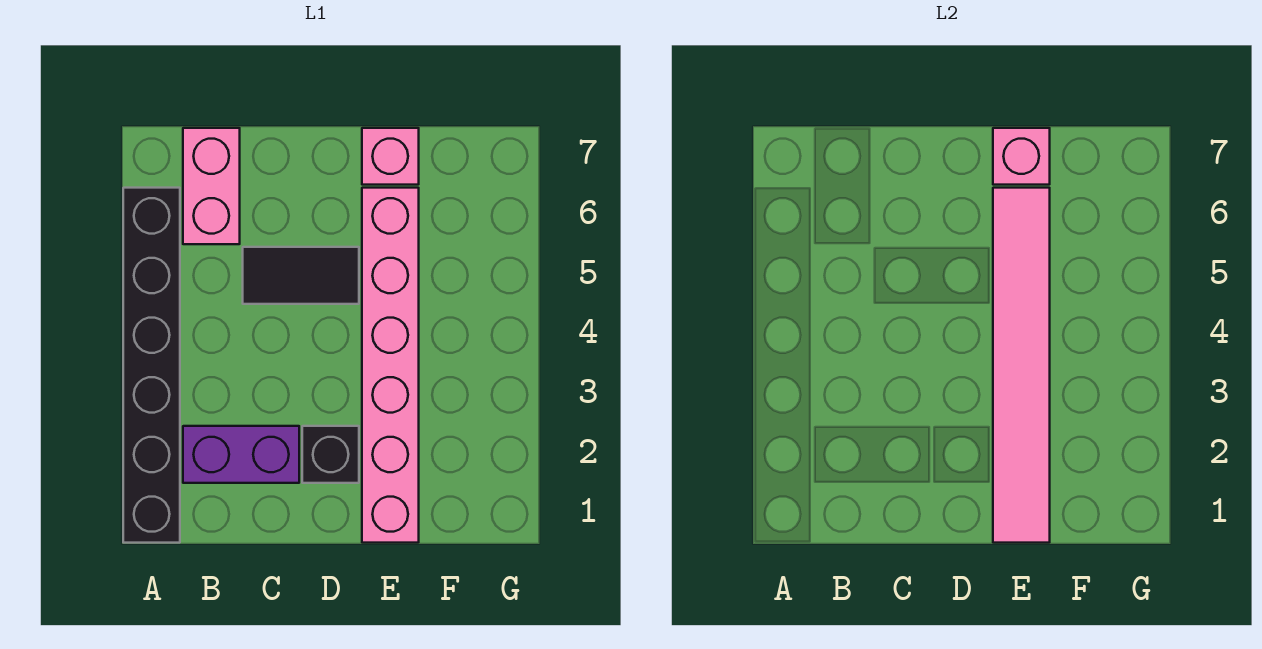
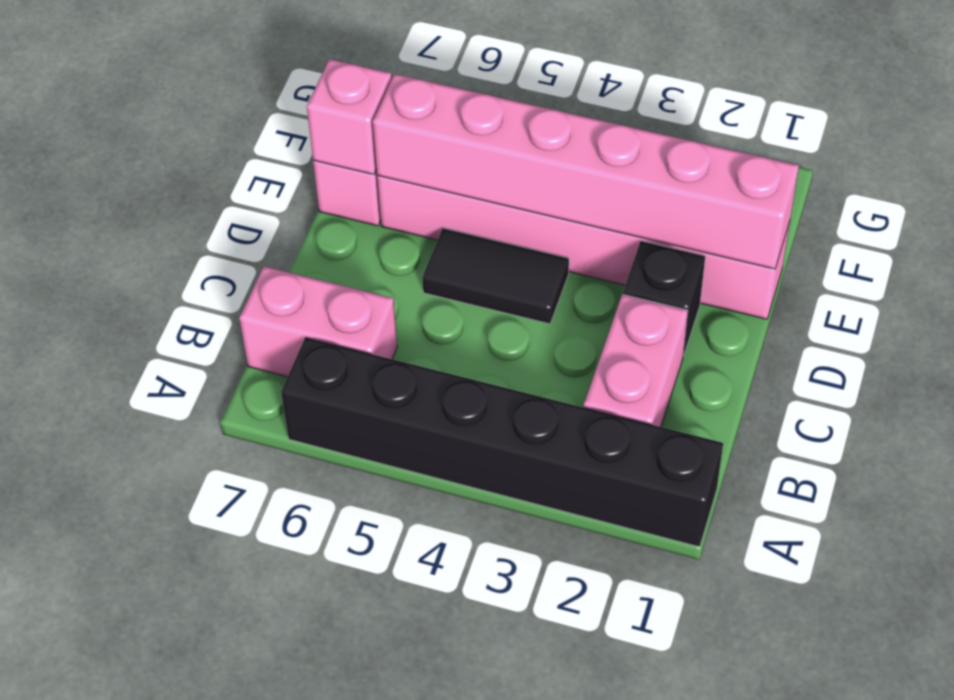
purple 1x2 brick [183,426,299,483] -> pink 1x2 brick [584,294,688,427]
black 1x2 tile [243,247,359,304] -> black 1x2 tile turned to [422,228,569,324]
pink 1x6 tile [993,188,1050,543] -> pink 1x6 brick [373,74,799,269]

